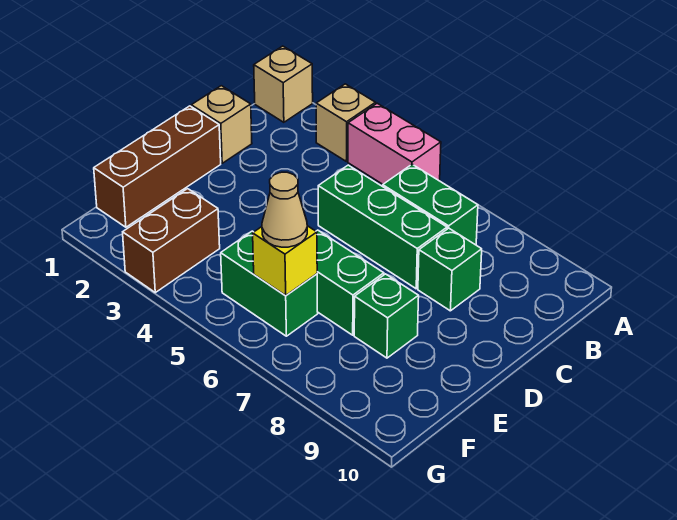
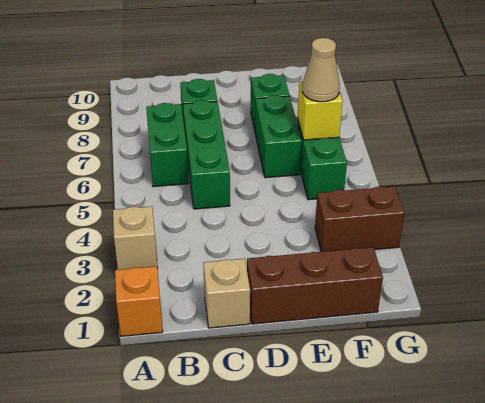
tan 1x1 brick [254,46,313,122] -> orange 1x1 brick [115,266,163,336]
pink 1x2 brick [348,103,441,184] -> none

